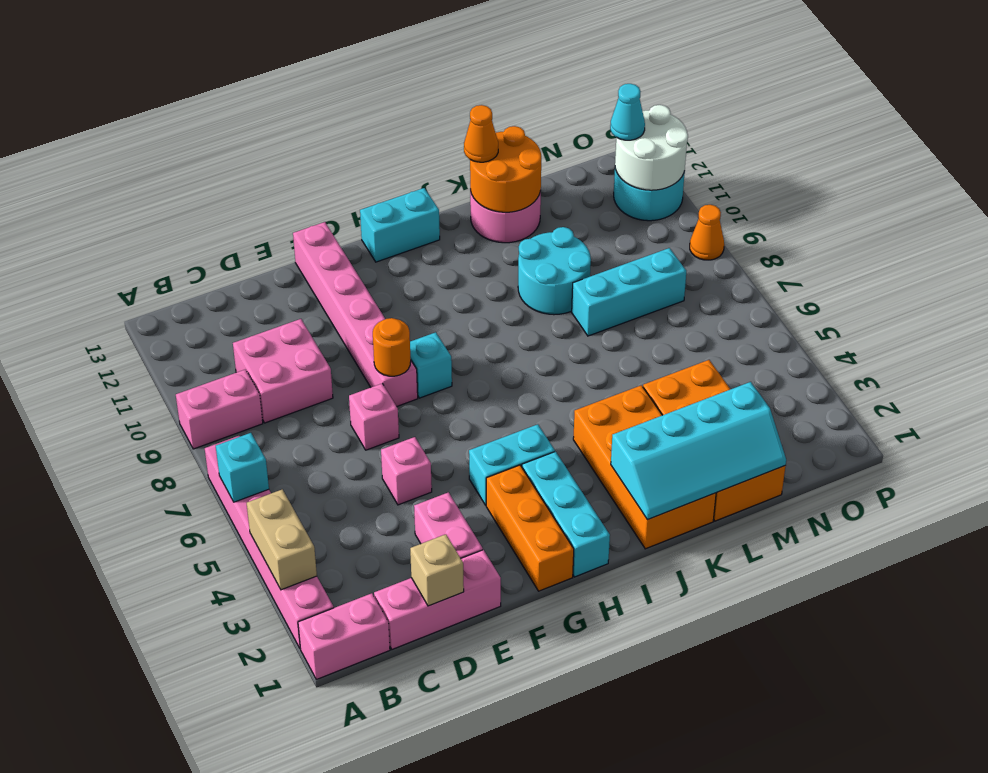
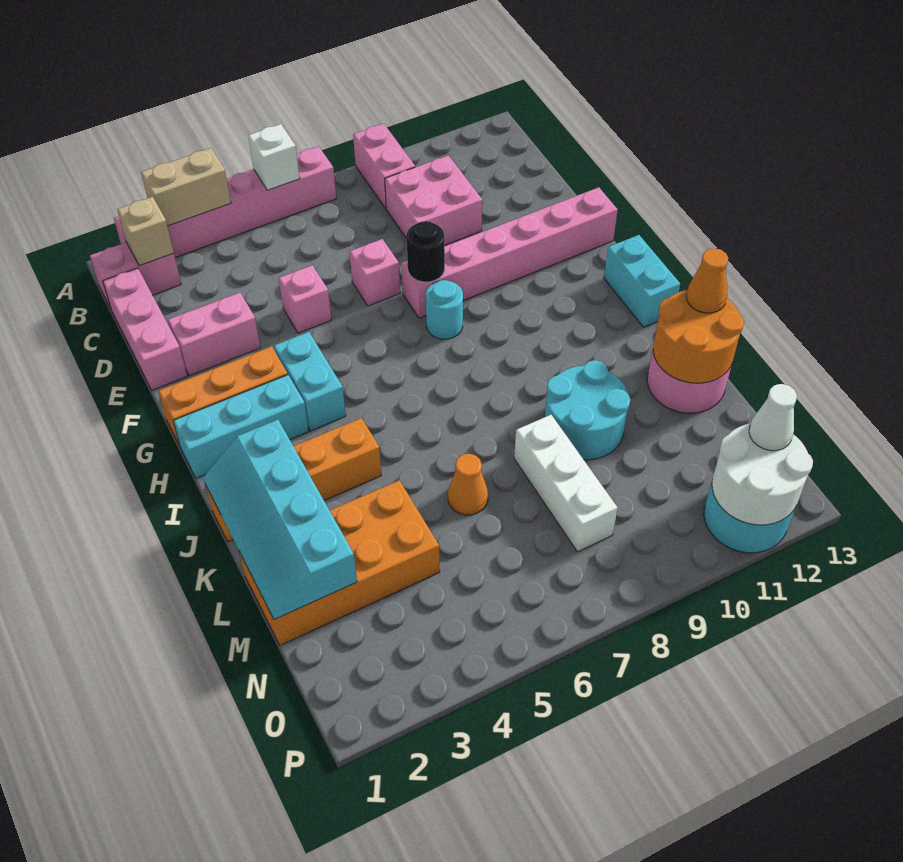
pink 1x2 brick [298,593,390,679] -> pink 1x2 brick turned to [90,242,181,309]
cyan 1x1 brick [216,433,269,502] -> white 1x1 brick [248,124,300,190]
tan 1x1 brick [410,534,464,606] -> tan 1x1 brick moved to [117,197,174,266]
orange 1x1 round brick [373,318,411,376] -> black 1x1 round brick [407,221,445,282]
cyan 1x1 brick [410,332,452,398] -> cyan 1x1 round brick [426,280,463,339]
orange 2x4 brick [573,385,716,549] -> orange 1x4 brick [205,418,381,542]
cyan 1x3 brick [572,248,687,336] -> white 1x3 brick [514,415,618,552]
cyan 1x1 cone [610,84,645,140] -> white 1x1 cone [749,384,797,451]
orange 1x1 cone [690,205,724,260] -> orange 1x1 cone moved to [448,454,488,515]

